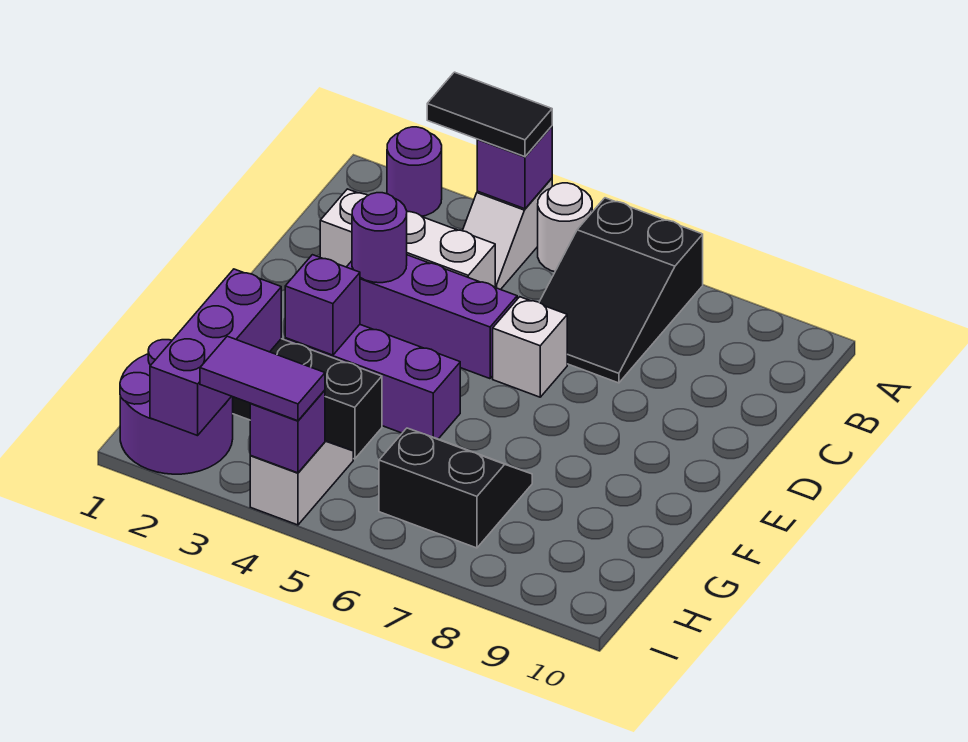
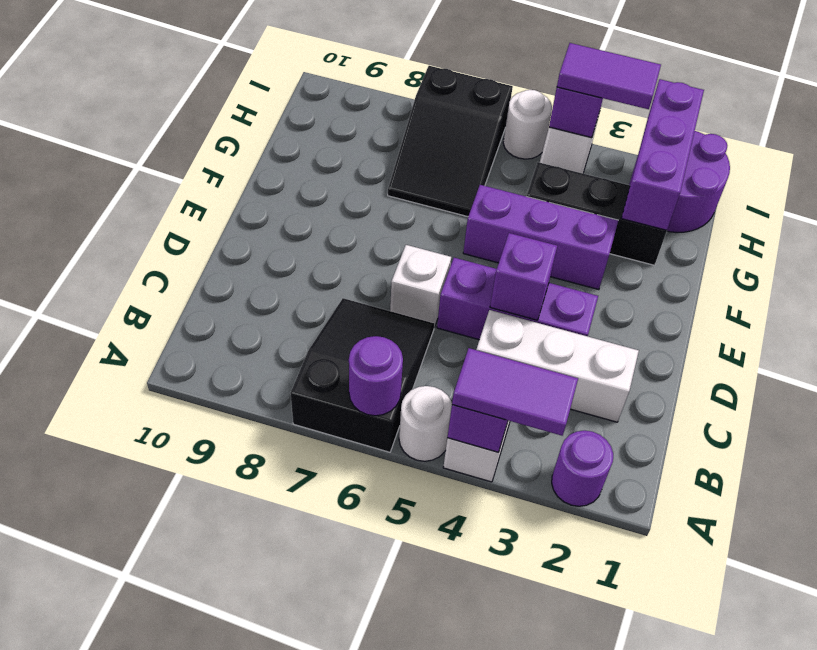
black 1x2 tile [427,72,552,157] -> purple 1x2 tile [452,348,578,436]
purple 1x1 round brick [352,193,407,283] -> purple 1x1 round brick moved to [349,336,403,416]
purple 1x1 brick [285,255,360,355] -> purple 1x1 brick moved to [490,233,557,320]
black 2x2 slope [379,428,532,548] -> black 2x3 slope [388,66,513,217]
none -> white 1x1 round brick [503,90,552,159]

